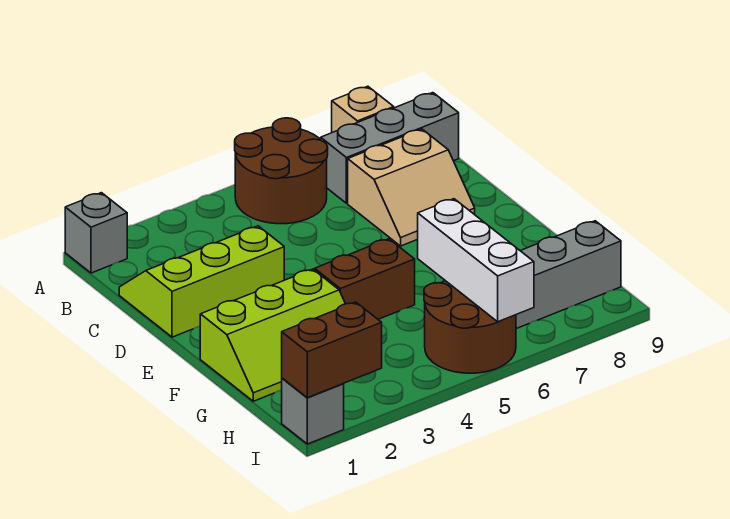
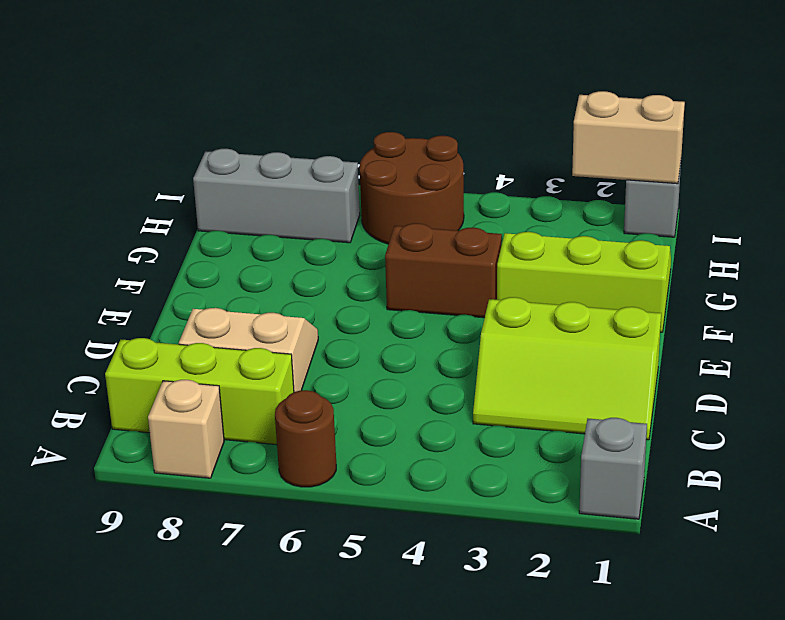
brown 2x2 round brick [235,118,328,224] -> brown 1x1 round brick [275,390,336,487]
grey 1x3 brick [321,93,459,203] -> lime 1x3 brick [105,338,294,445]
white 1x3 brick [418,199,534,322] -> none
brown 1x2 brick [282,302,382,398] -> tan 1x2 brick [572,91,685,184]

